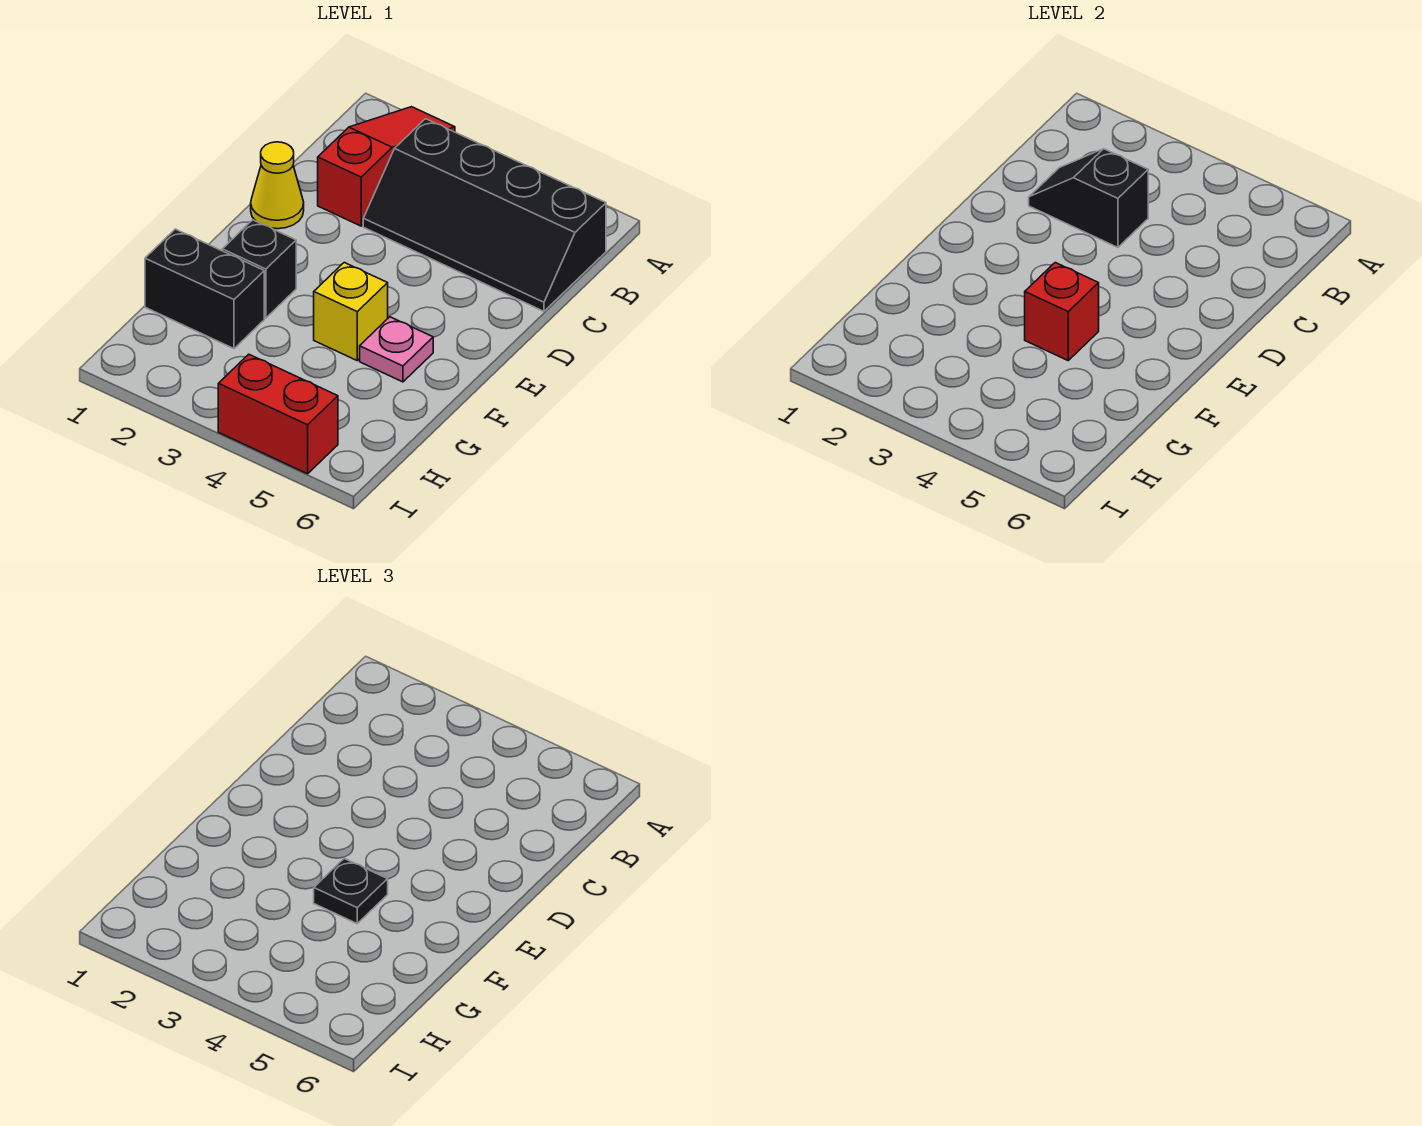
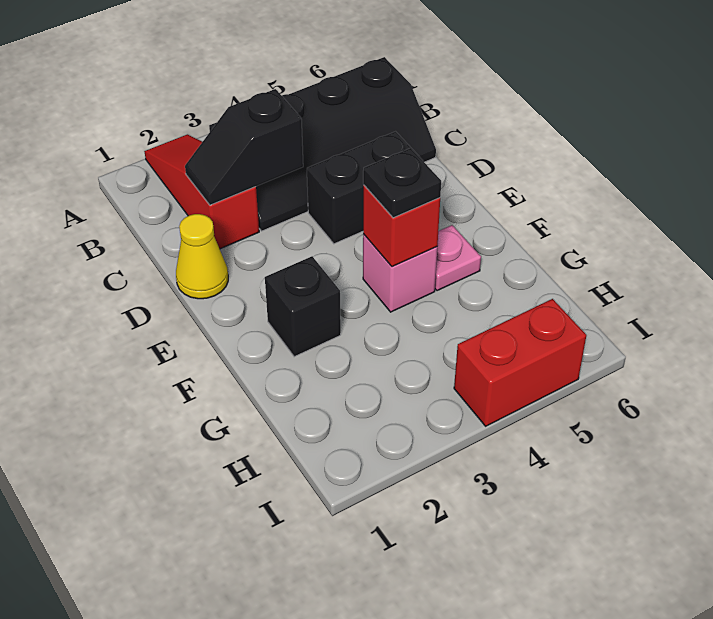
yellow 1x1 brick [314,263,388,360] -> pink 1x1 brick [363,234,437,312]
black 1x2 brick [145,229,264,349] -> black 1x2 brick moved to [307,132,415,244]

